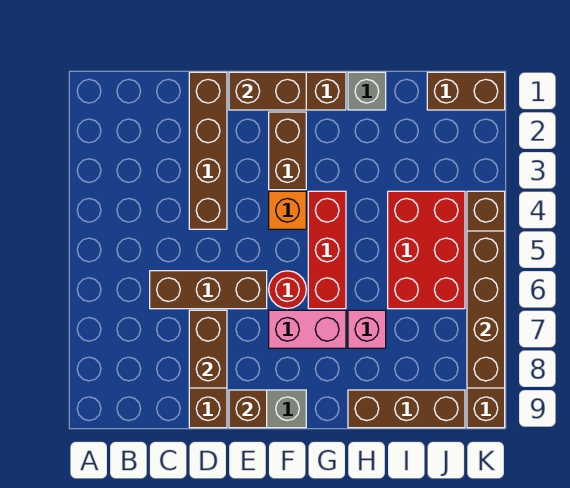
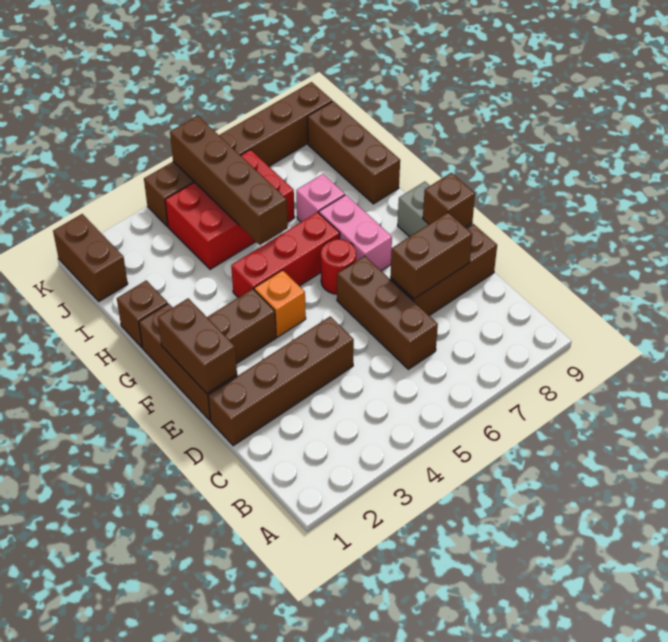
grey 1x1 brick [348,72,386,110] -> brown 1x1 brick [117,280,168,347]
brown 1x4 brick [467,231,505,388] -> brown 1x4 brick turned to [170,116,288,245]

